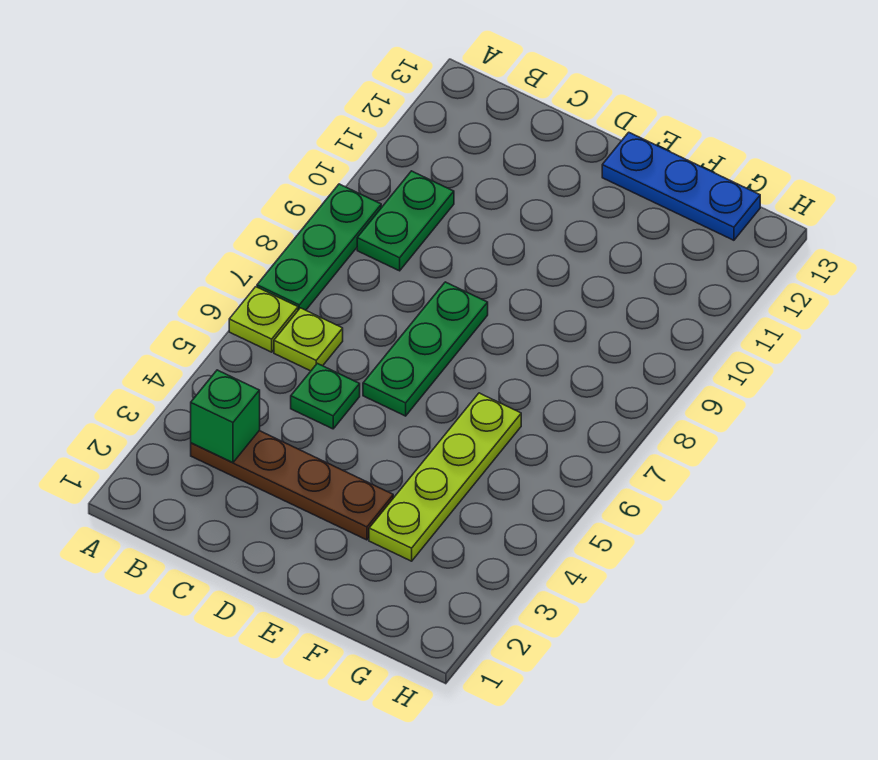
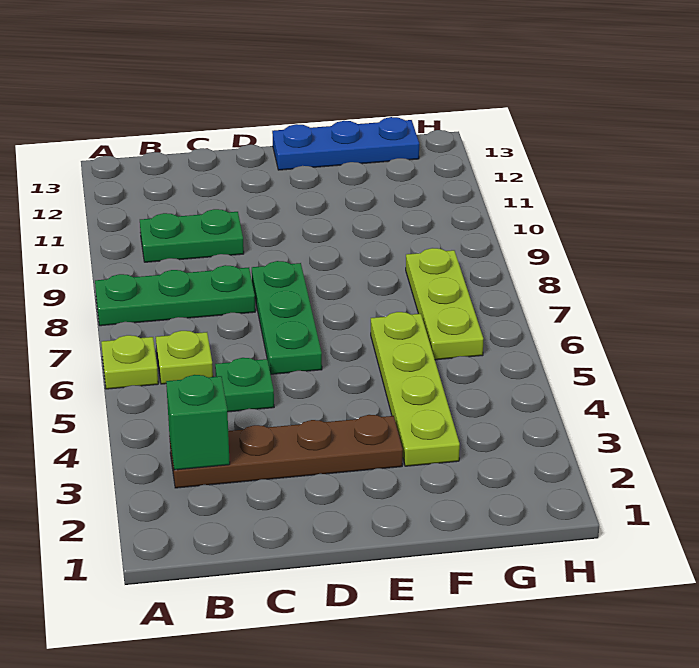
green 1x3 plate [257,184,381,310] -> green 1x3 plate turned to [95,265,255,326]
green 1x2 plate [357,171,454,271] -> green 1x2 plate turned to [140,209,244,262]
none -> lime 1x3 plate [406,248,483,360]

